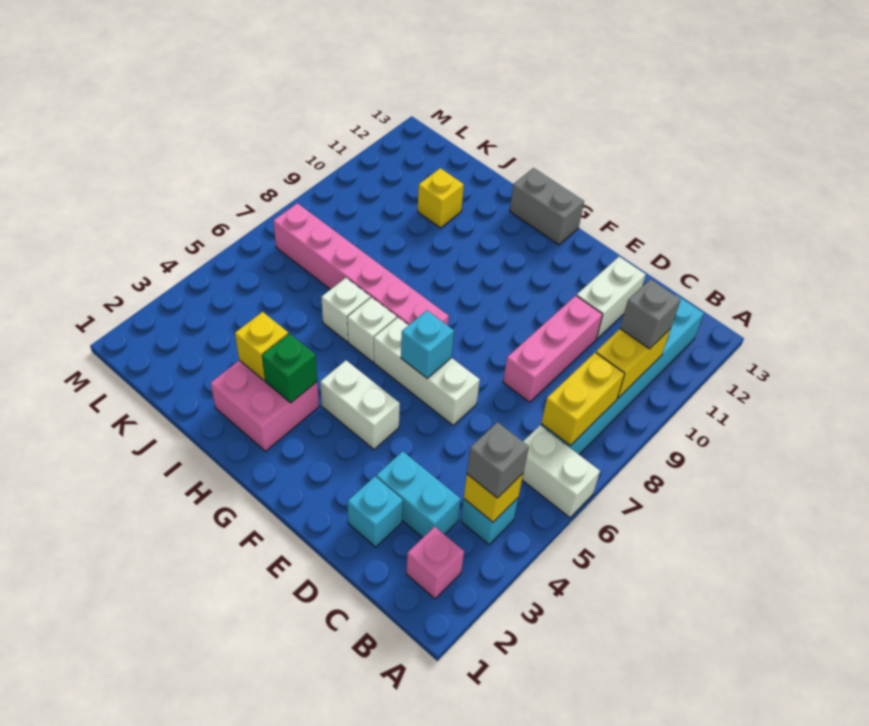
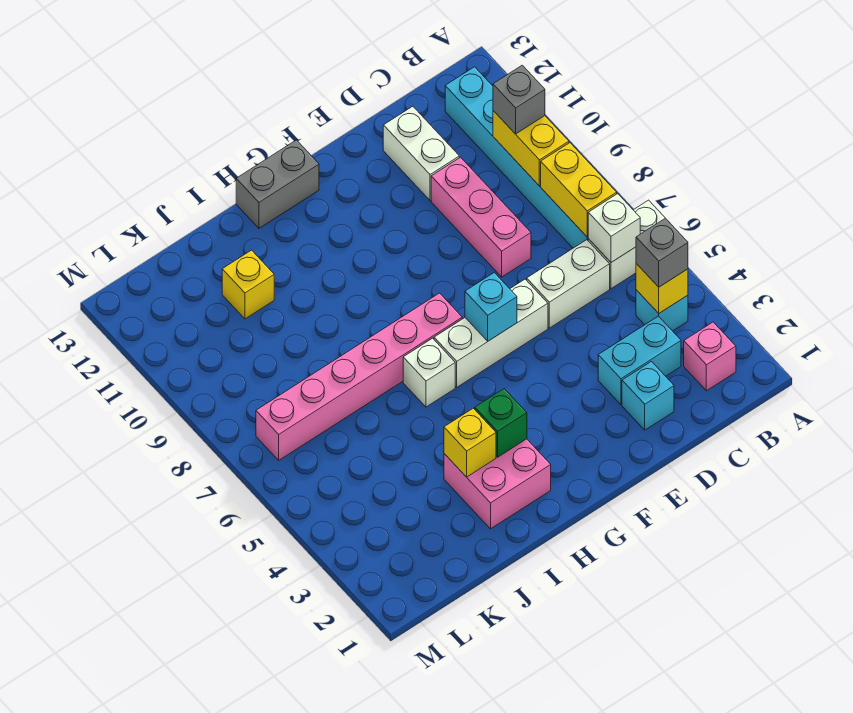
white 1x2 brick [320,360,400,449] -> white 1x2 brick moved to [527,240,610,328]
white 1x1 brick [321,278,371,342] -> white 1x1 brick moved to [588,194,640,262]

